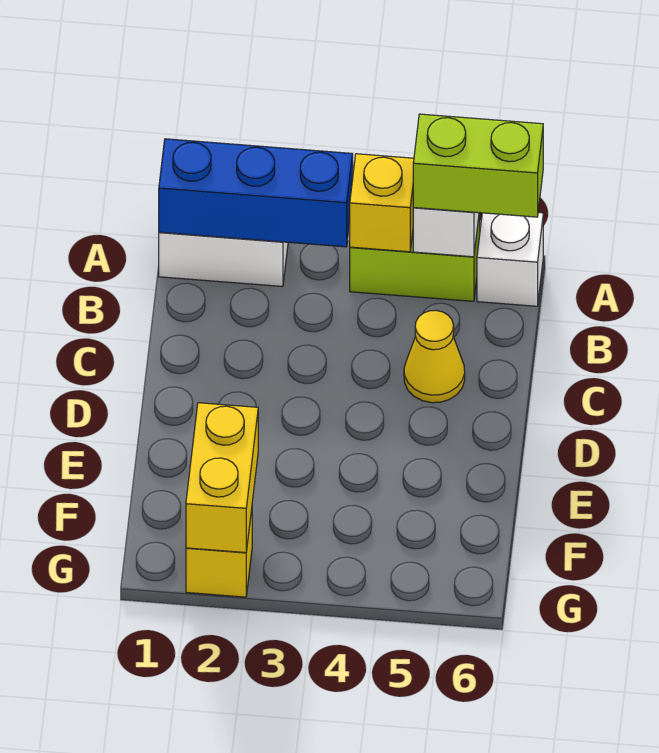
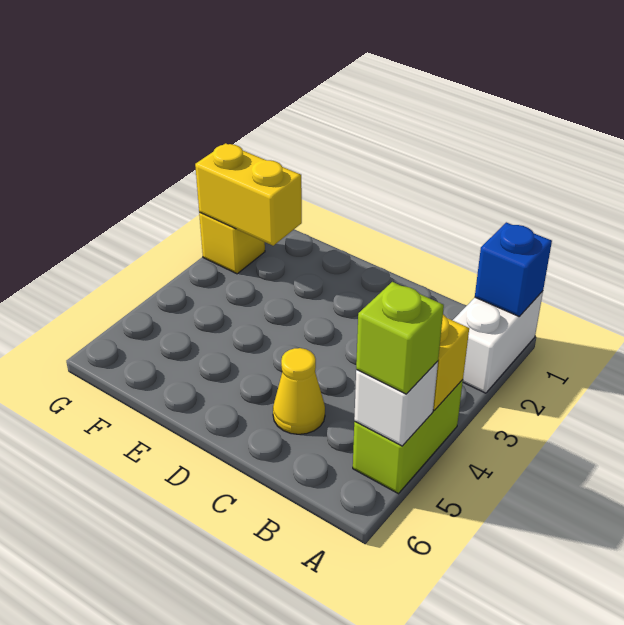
blue 1x3 brick [159,139,353,247] -> blue 1x1 brick [475,222,552,317]
lime 1x2 brick [413,114,543,217] -> lime 1x1 brick [356,282,444,394]
white 1x1 brick [477,213,543,306] -> none

